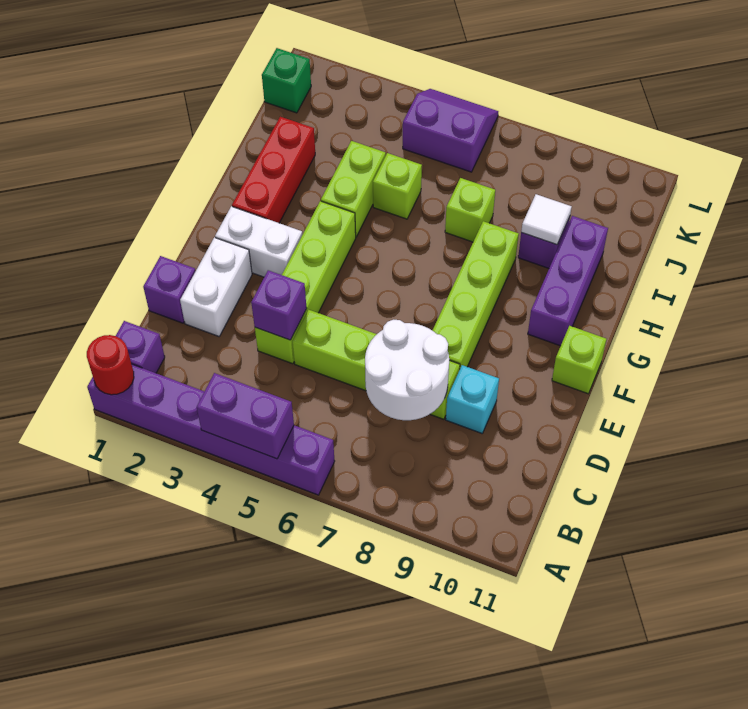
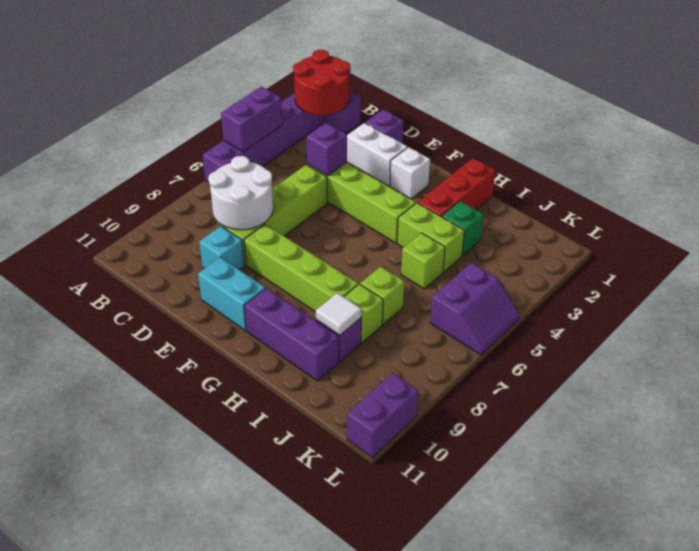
red 1x1 round brick [87,335,134,395] -> red 2x2 round brick [293,50,350,116]
none -> cyan 1x2 brick [198,257,265,331]
white 1x2 brick [215,206,303,277] -> white 1x1 brick [390,147,430,199]
lime 1x1 brick [552,326,606,394] -> lime 1x1 brick moved to [344,284,383,342]
red 1x3 brick [232,117,315,223] -> red 1x3 brick turned to [418,158,495,217]
green 1x1 brick [262,48,311,113] -> green 1x1 brick moved to [442,201,483,256]
none -> purple 1x2 brick [347,373,418,458]

